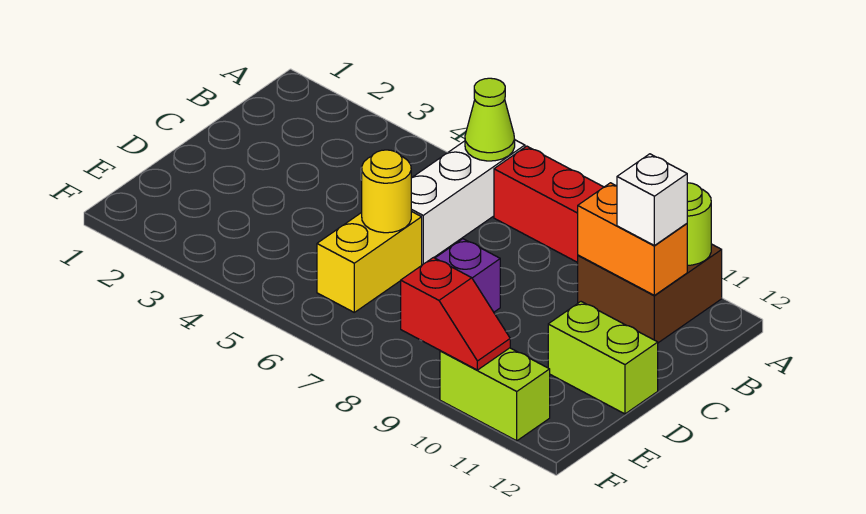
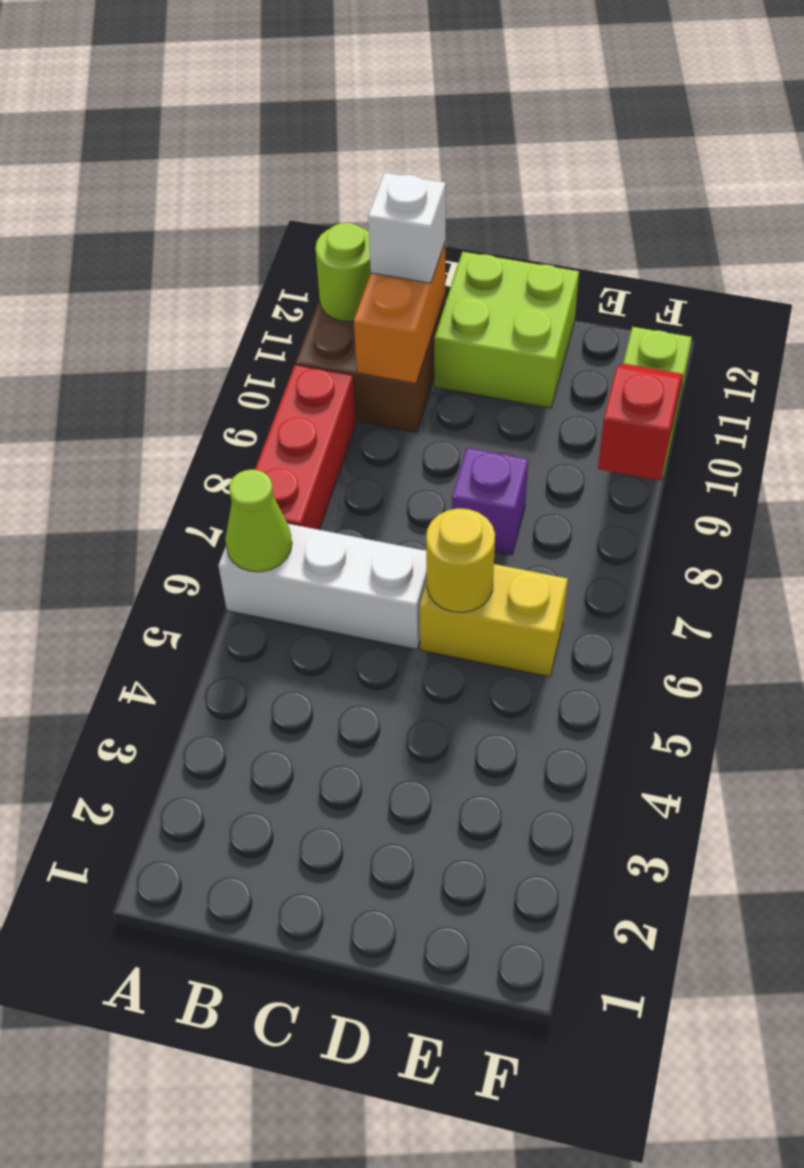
lime 1x2 brick [548,302,658,414] -> lime 2x2 brick [434,252,579,408]

